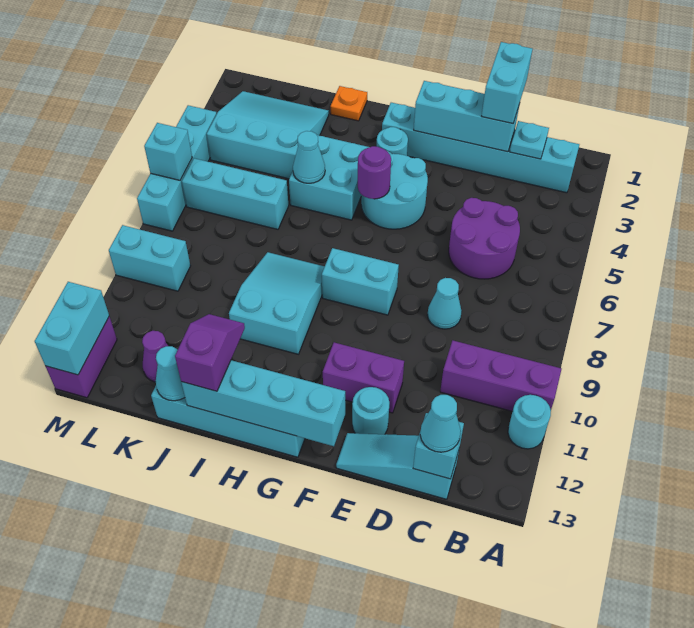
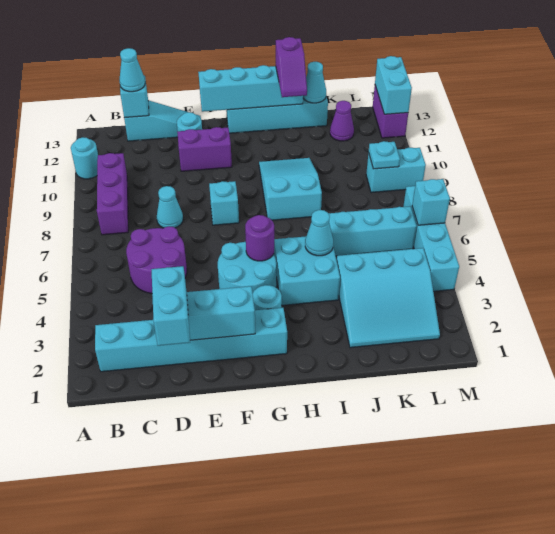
purple 1x3 brick [440,340,561,411] -> purple 1x3 brick turned to [97,153,128,235]
cyan 1x1 plate [510,121,549,159] -> cyan 1x1 plate moved to [369,141,400,169]
cyan 1x2 brick [322,248,399,315] -> cyan 1x1 brick [209,181,239,225]
cyan 2x3 slope [229,252,325,354] -> cyan 2x3 slope turned to [259,158,322,220]
orange 1x1 plate [330,86,367,121] -> none

